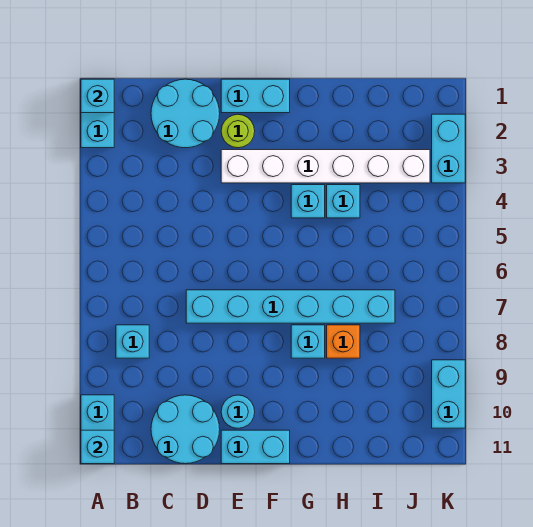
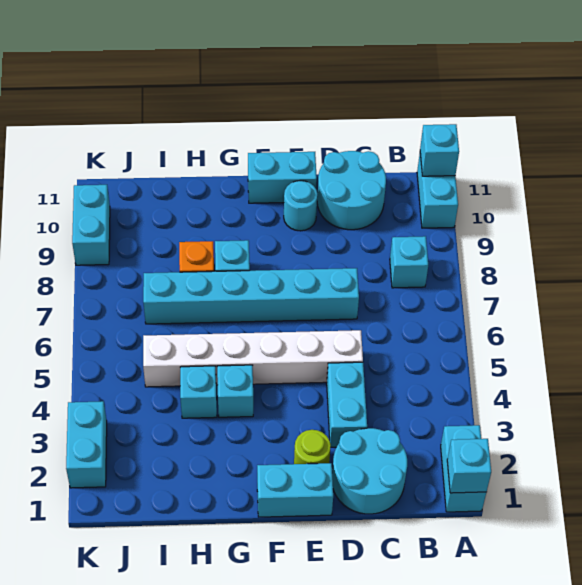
none -> cyan 1x2 brick [327,362,367,447]
white 1x6 brick [221,150,430,183] -> white 1x6 brick moved to [143,330,363,387]

